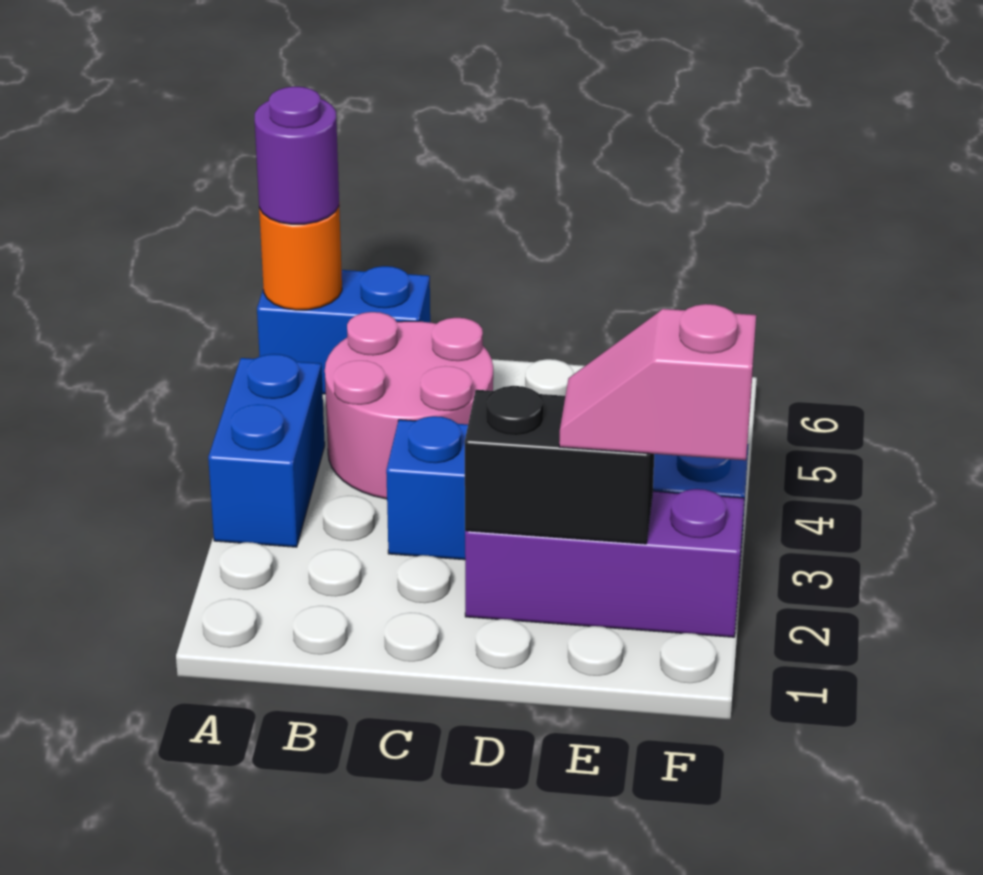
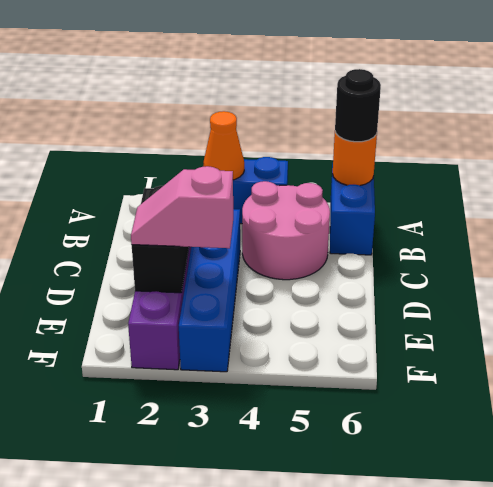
none -> orange 1x1 cone [204,111,244,180]
purple 1x1 round brick [255,86,339,224] -> black 1x1 round brick [335,69,381,142]
pink 1x2 slope [559,304,756,460] -> pink 1x2 slope turned to [131,166,233,248]

